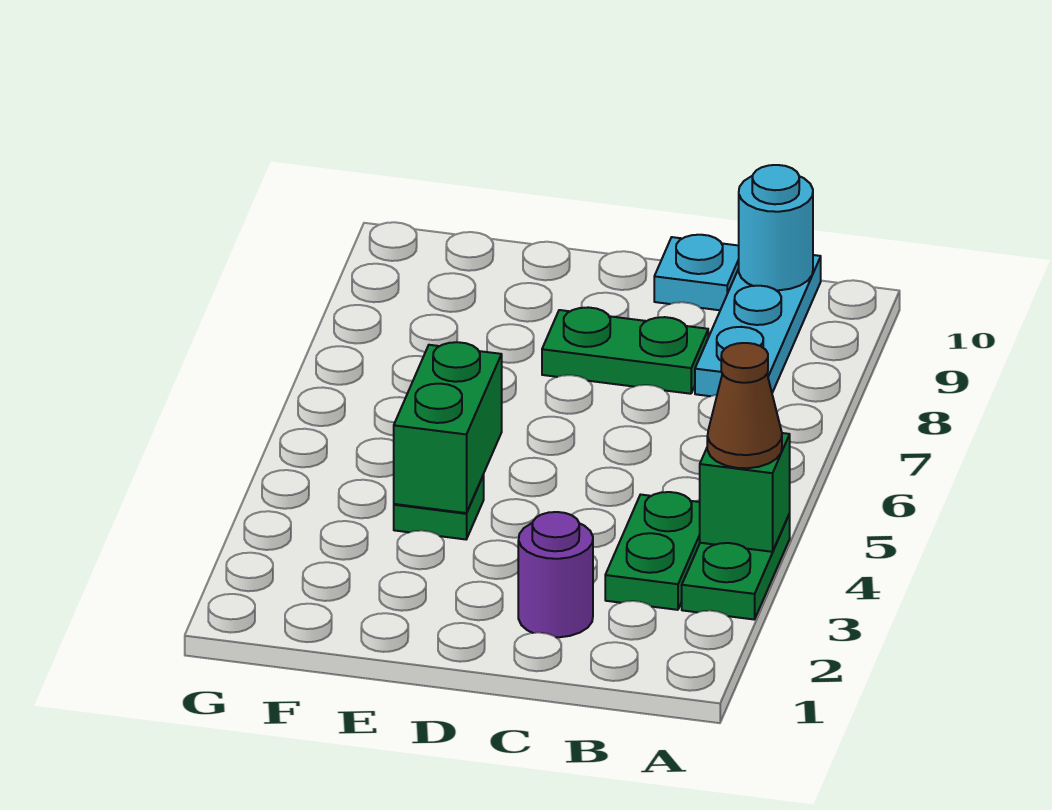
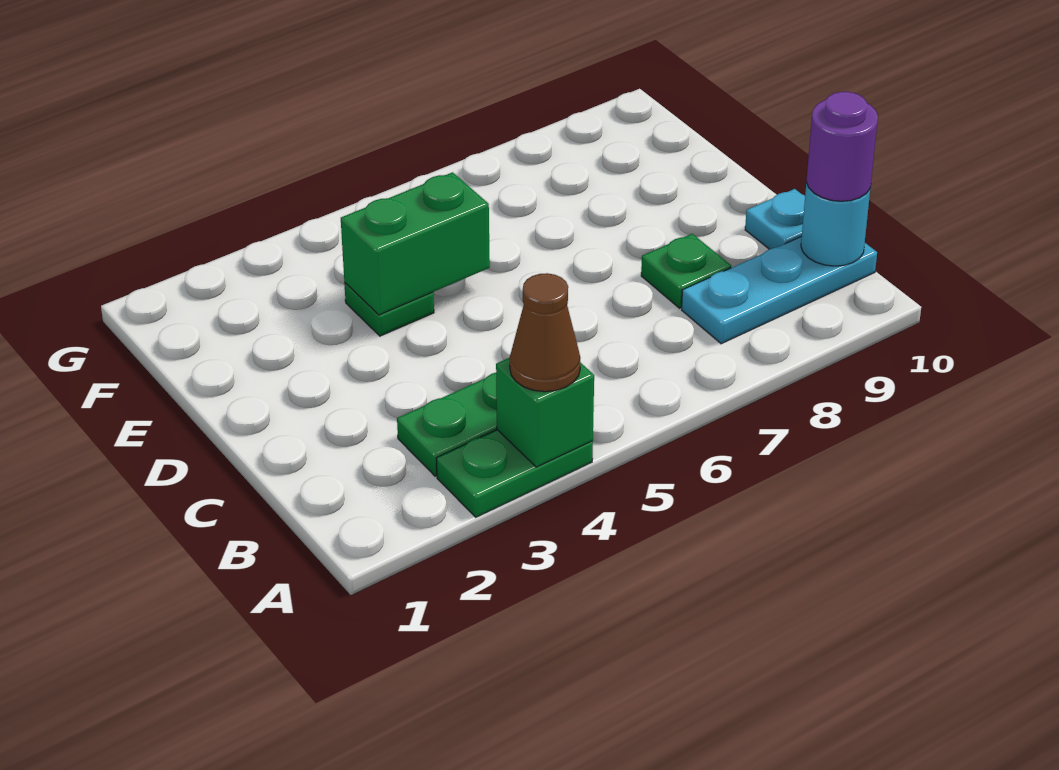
purple 1x1 round brick [518,512,593,637] -> purple 1x1 round brick moved to [806,92,878,201]
green 1x2 plate [542,307,708,394] -> green 1x1 plate [641,234,731,308]

